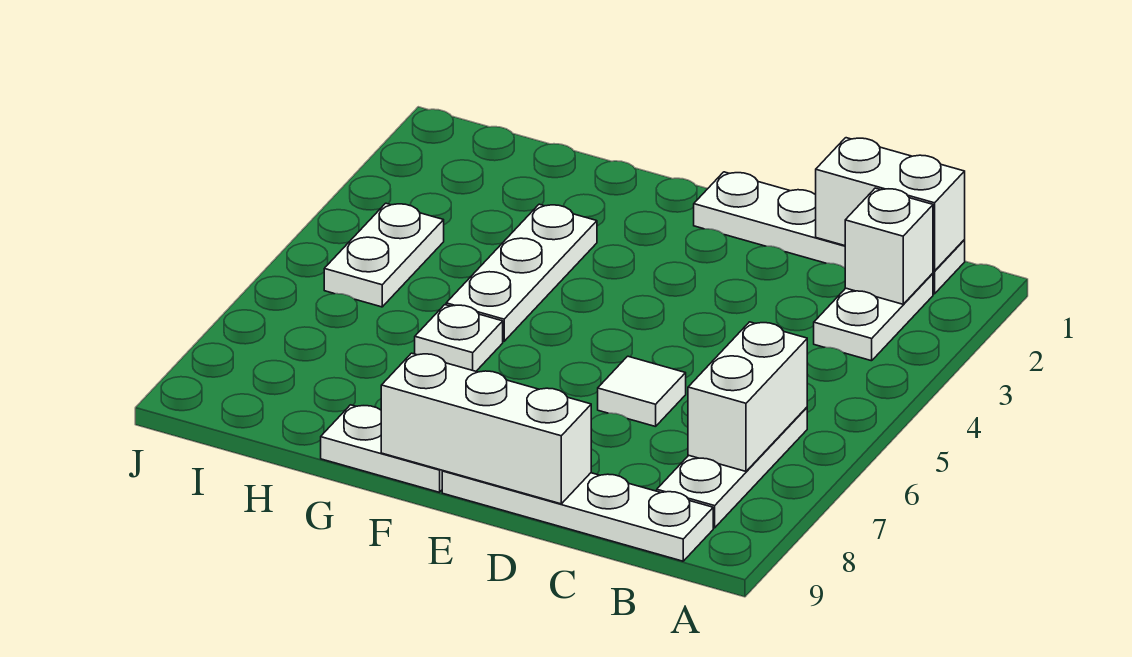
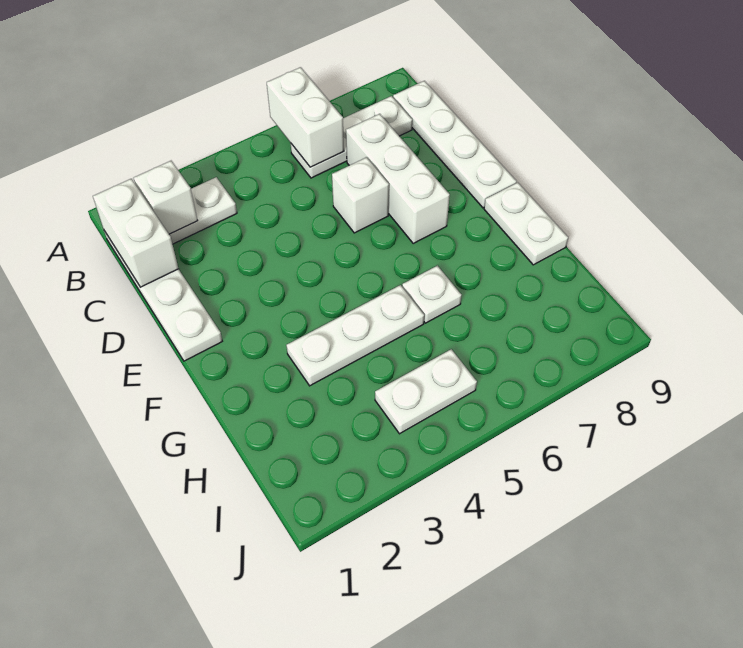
white 1x2 brick [688,322,807,471] -> white 1x2 brick turned to [267,67,344,167]
white 1x1 tile [598,356,686,427] -> white 1x1 brick [332,157,389,233]
white 1x3 brick [381,353,591,504] -> white 1x3 brick moved to [346,114,450,243]

